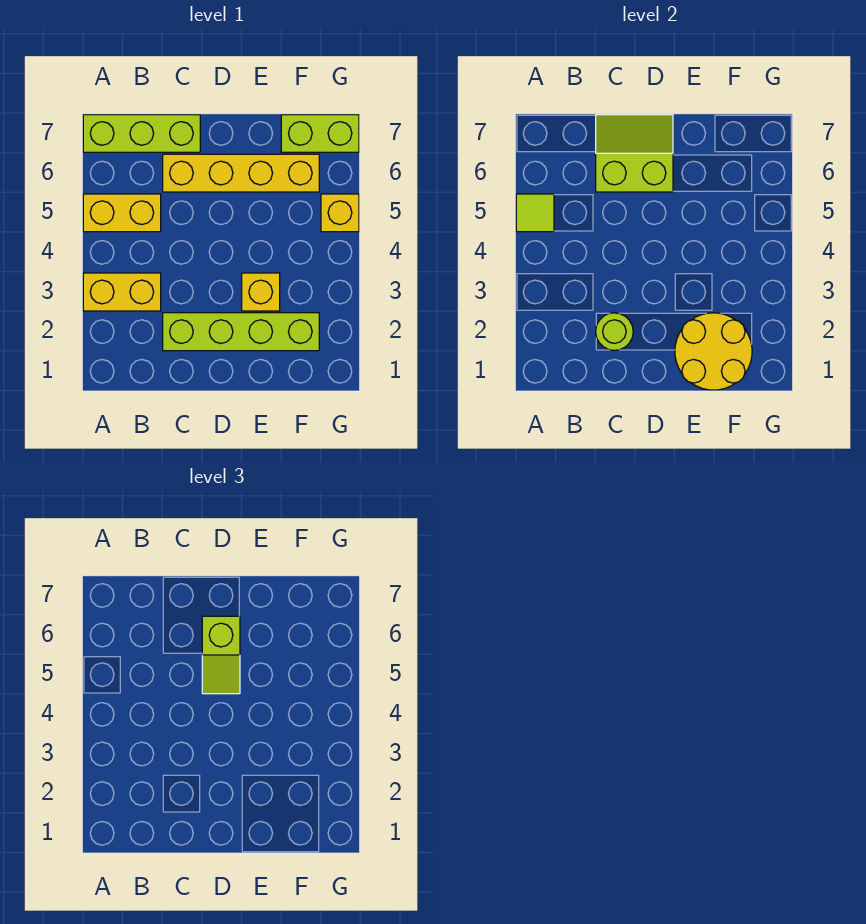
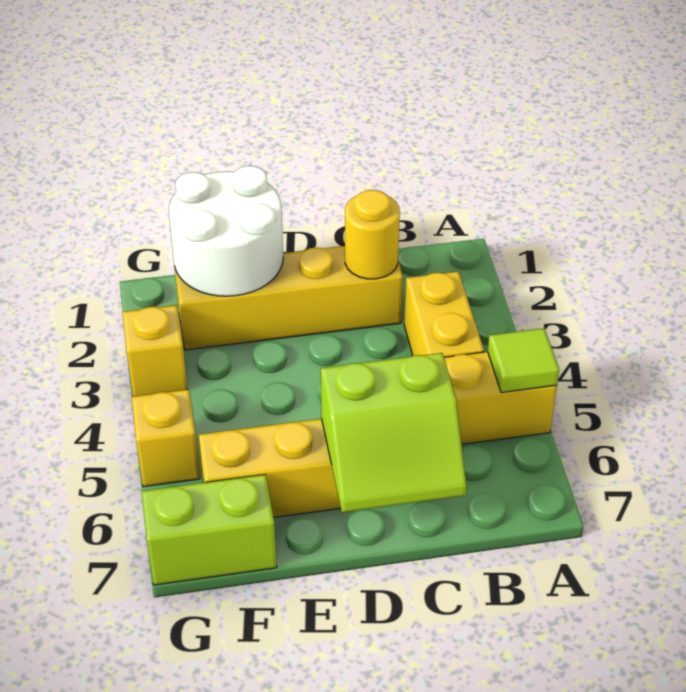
yellow 1x2 brick [83,273,161,311] -> yellow 1x2 brick turned to [404,272,484,357]
lime 1x3 brick [83,115,200,152] -> none
lime 1x4 brick [163,313,319,351] -> yellow 1x4 brick [175,246,403,350]
lime 1x1 round brick [596,313,633,351] -> yellow 1x1 round brick [345,190,400,279]
lime 1x2 slope [202,616,240,694] -> none
yellow 2x2 round brick [675,313,752,390] -> white 2x2 round brick [169,166,283,296]
yellow 1x1 brick [242,273,280,311] -> yellow 1x1 brick moved to [122,305,188,396]

